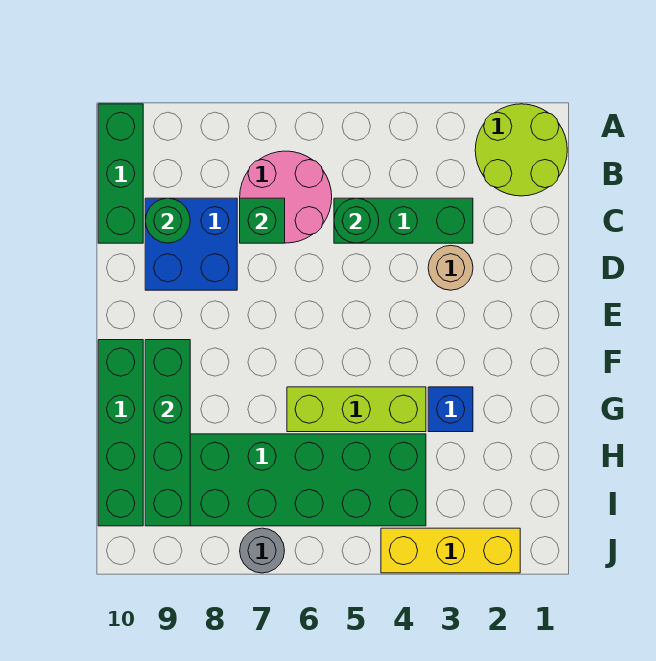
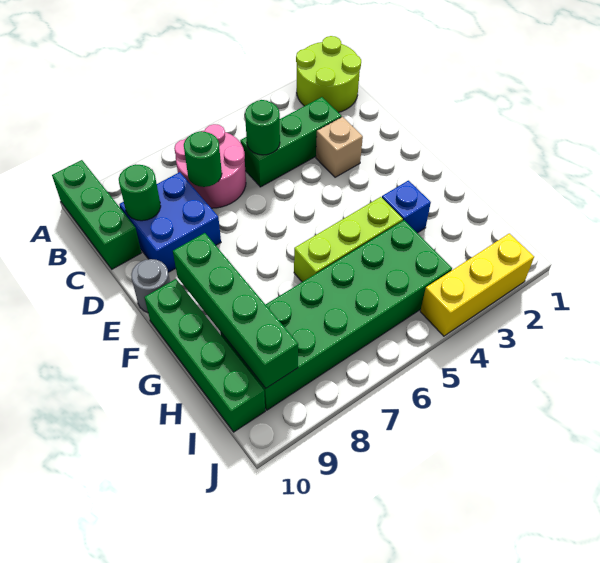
green 1x1 brick [240,198,285,243] -> green 1x1 round brick [184,131,222,187]
tan 1x1 round brick [428,245,473,290] -> tan 1x1 brick [316,117,363,177]
grey 1x1 round brick [240,528,285,573] -> grey 1x1 round brick moved to [131,259,170,313]

